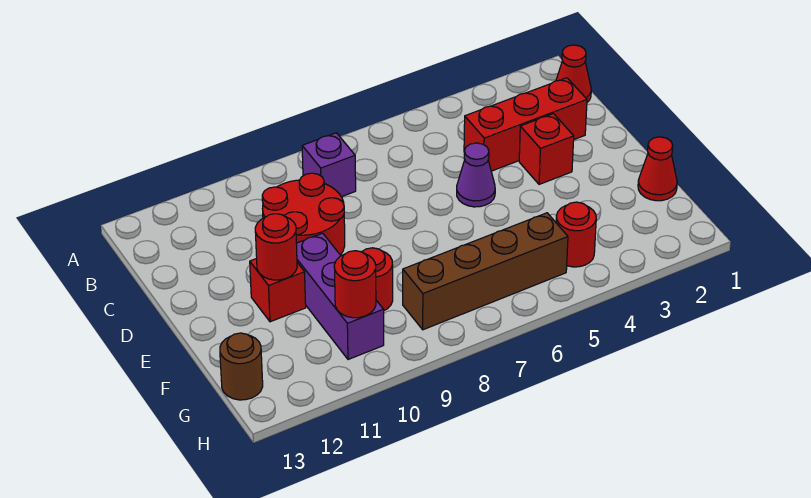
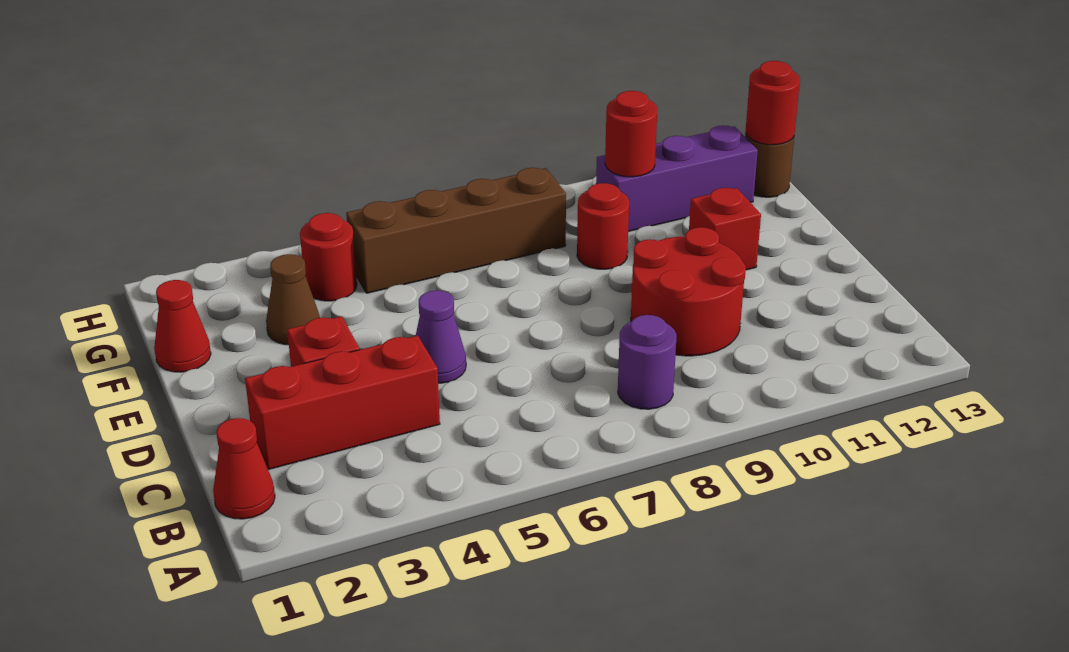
purple 1x1 brick [302,133,356,197] -> purple 1x1 round brick [618,315,677,409]
purple 1x3 brick [296,233,384,360] -> purple 1x3 brick turned to [596,125,758,231]
red 1x1 round brick [255,214,297,280] -> red 1x1 round brick moved to [746,61,800,145]
none -> brown 1x1 cone [266,254,320,345]

